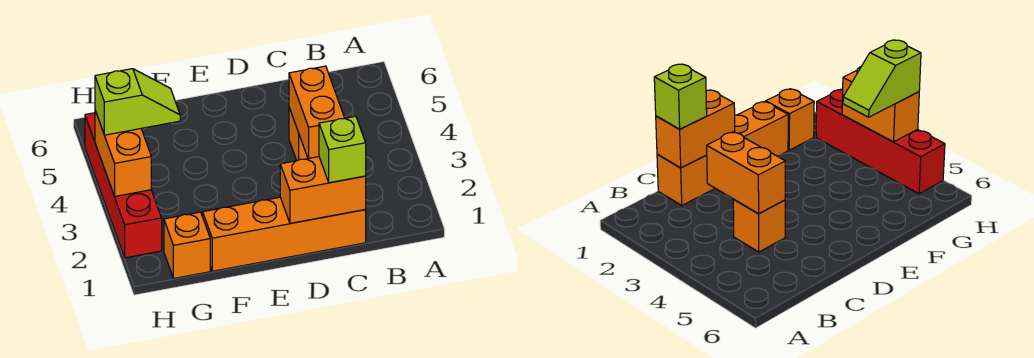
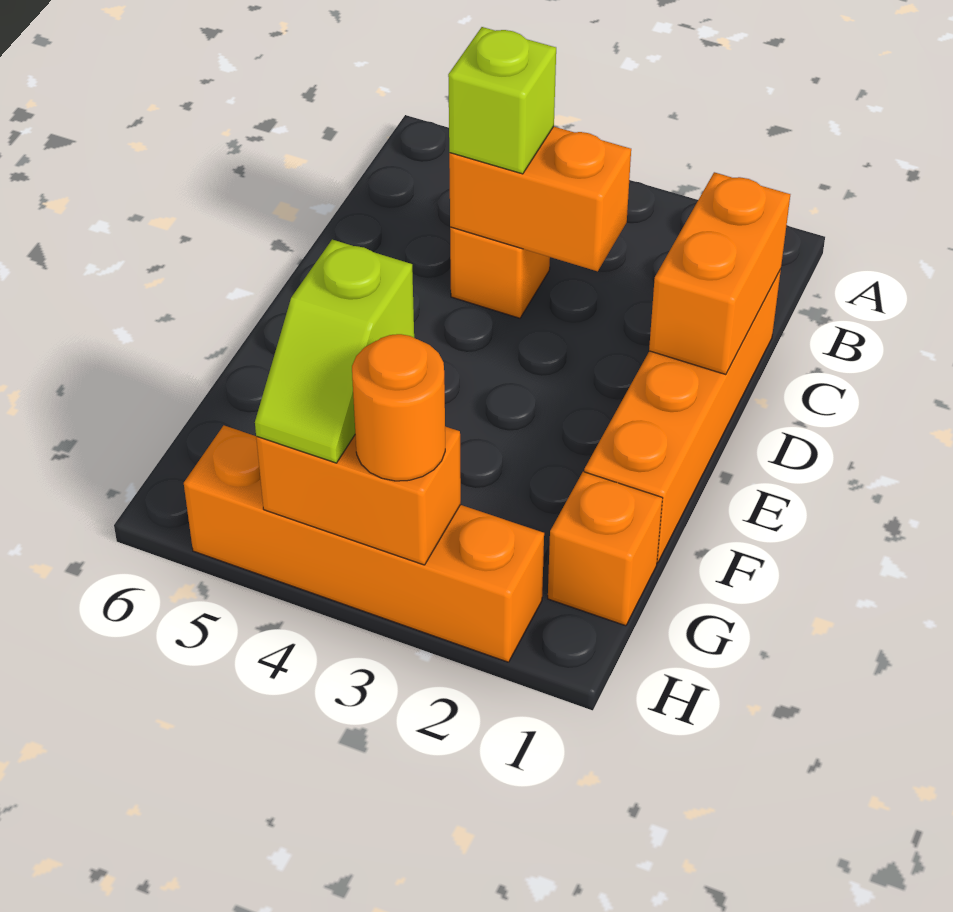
lime 1x1 brick [319,116,366,183] -> lime 1x1 brick moved to [448,27,556,174]
lime 1x2 slope [95,69,180,135] -> lime 1x2 slope turned to [255,240,414,463]
red 1x4 brick [85,113,162,258] -> orange 1x4 brick [184,426,544,662]
none -> orange 1x1 round brick [352,334,445,481]

